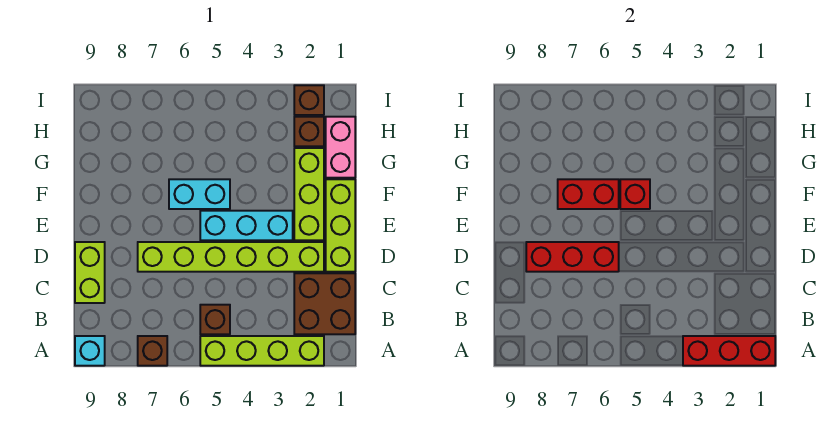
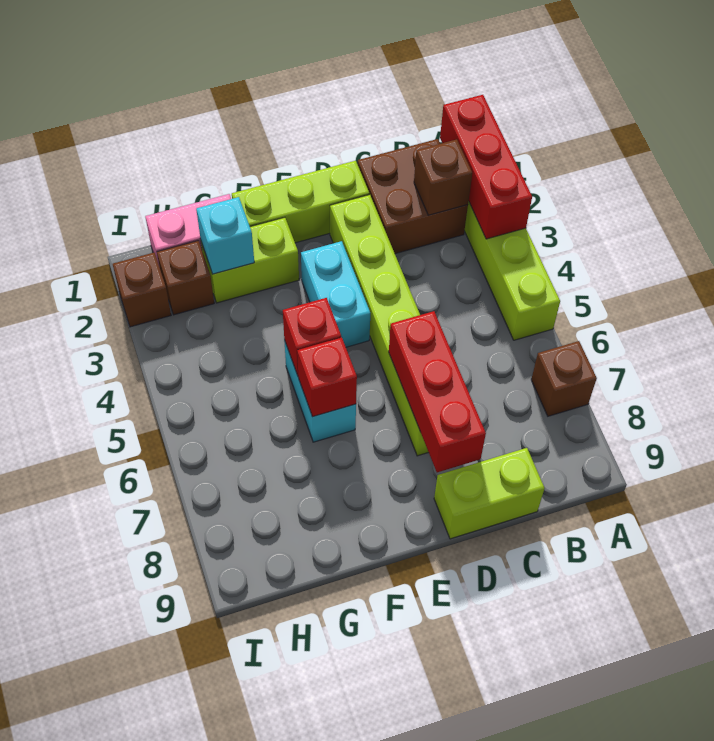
cyan 1x1 brick [75,336,105,366] -> cyan 1x1 brick moved to [196,197,254,274]
brown 1x1 brick [200,305,230,334] -> brown 1x1 brick moved to [414,139,472,215]
lime 1x3 brick [294,148,324,240] -> lime 1x2 brick [201,217,299,303]
cyan 1x3 brick [200,211,293,240] -> cyan 1x2 brick [301,241,370,347]
red 1x2 brick [558,179,619,209] -> red 1x1 brick [297,337,357,417]

